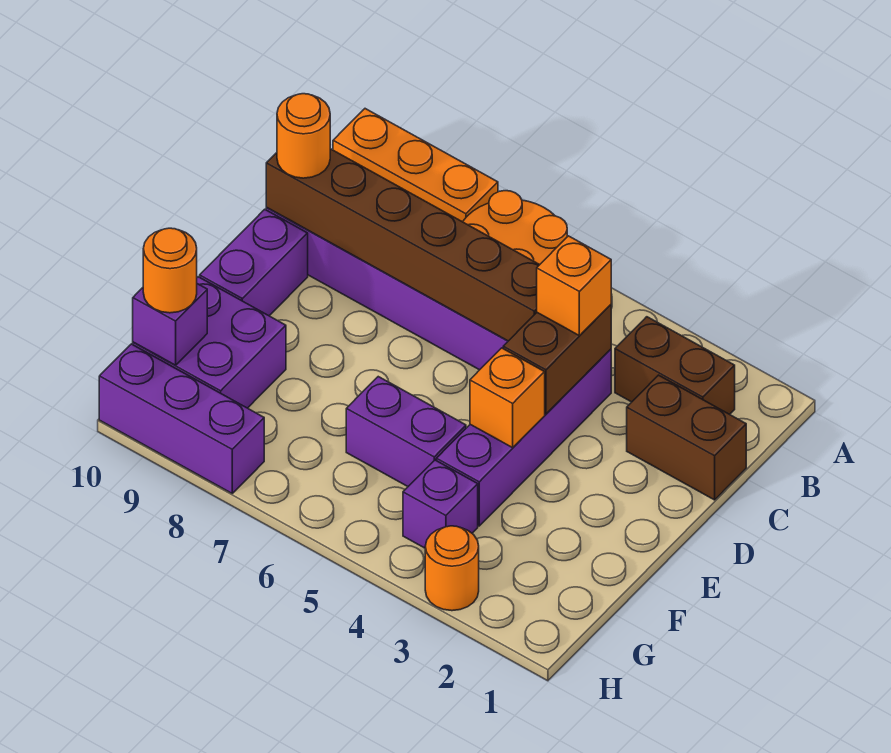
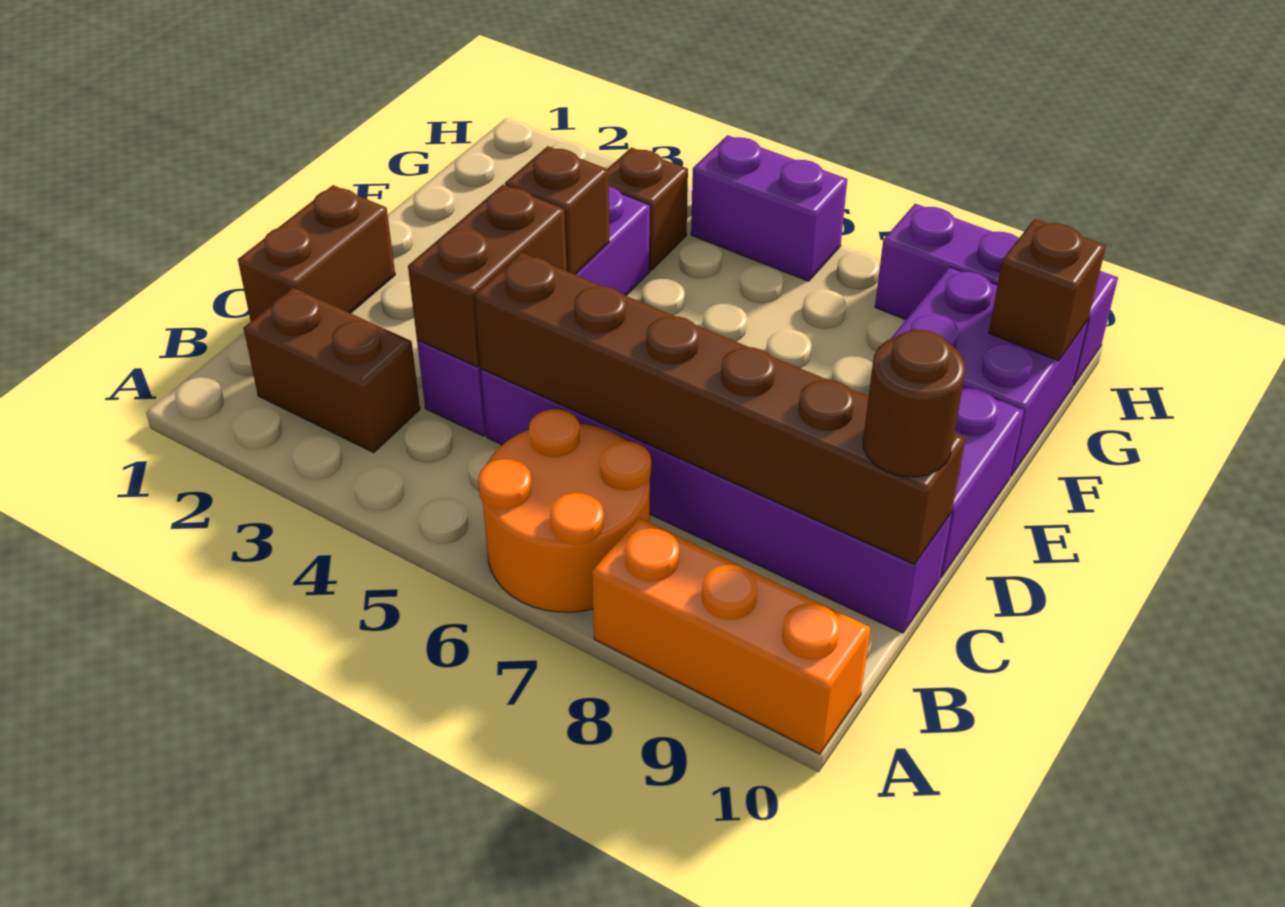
brown 1x2 brick [627,375,746,500] -> brown 1x2 brick turned to [238,185,395,321]
orange 1x1 brick [537,236,611,336] -> none
orange 1x1 round brick [277,94,330,178] -> brown 1x1 round brick [863,330,965,477]
orange 1x1 brick [470,348,545,448] -> brown 1x1 brick [505,146,609,275]
purple 1x2 brick [346,377,466,486] -> purple 1x2 brick moved to [691,135,847,281]
purple 1x1 brick [403,460,478,548] -> brown 1x1 brick [608,147,688,270]
purple 1x1 brick [133,284,207,365] -> brown 1x1 brick [989,219,1106,361]
orange 1x1 round brick [143,228,197,313] -> none
orange 1x1 round brick [425,526,479,611] -> none

